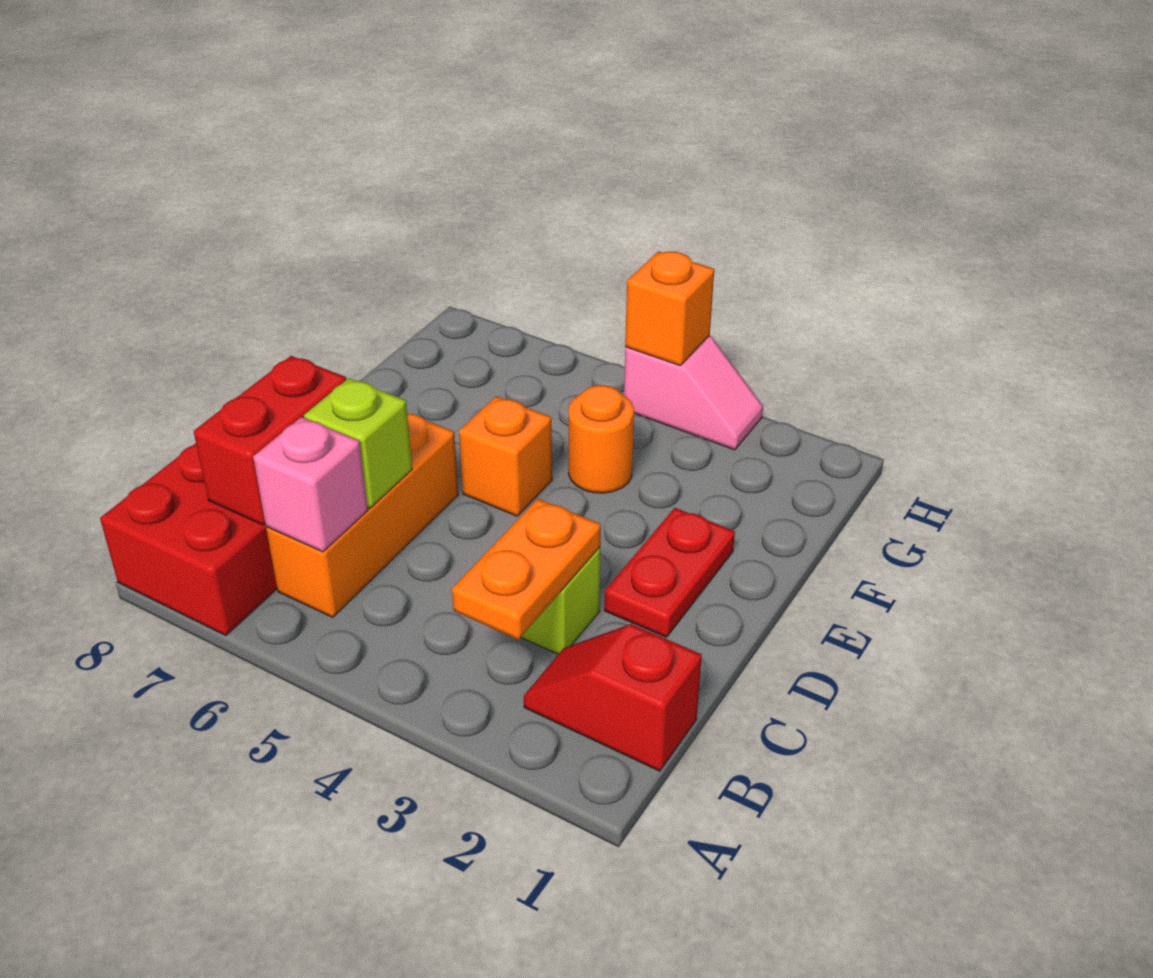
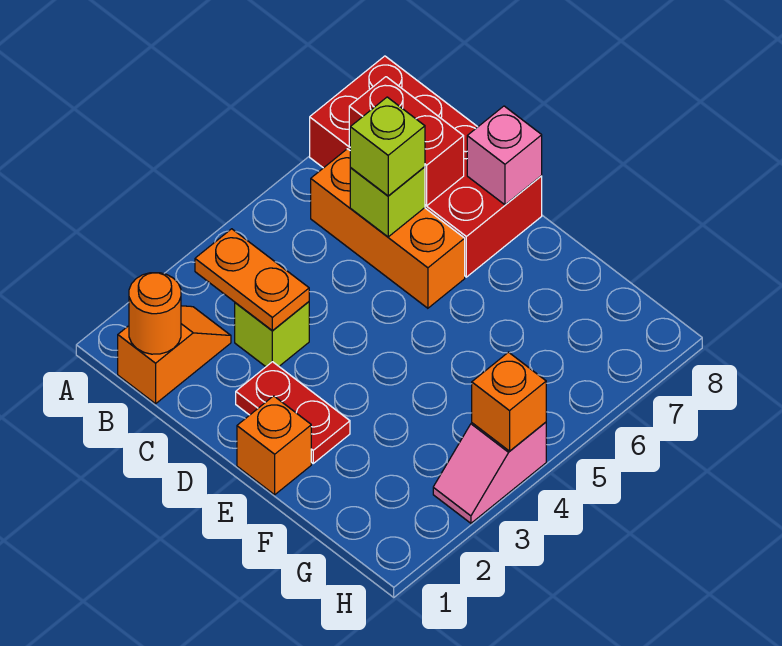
red 1x2 slope [524,624,702,771] -> orange 1x2 slope [118,306,231,404]
pink 1x1 brick [253,417,368,552] -> pink 1x1 brick moved to [467,106,542,205]
none -> lime 1x1 brick [350,97,425,196]
orange 1x1 brick [459,396,552,516] -> orange 1x1 brick moved to [237,396,311,495]
orange 1x1 round brick [568,385,634,493] -> orange 1x1 round brick moved to [129,273,181,354]

